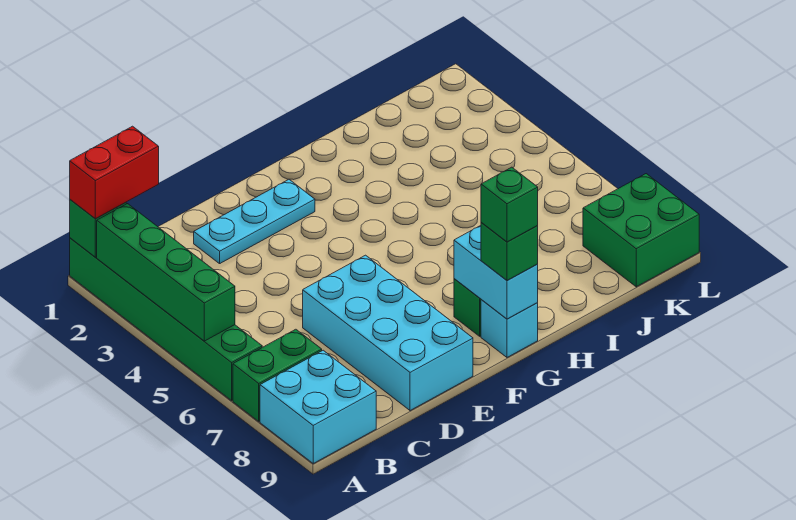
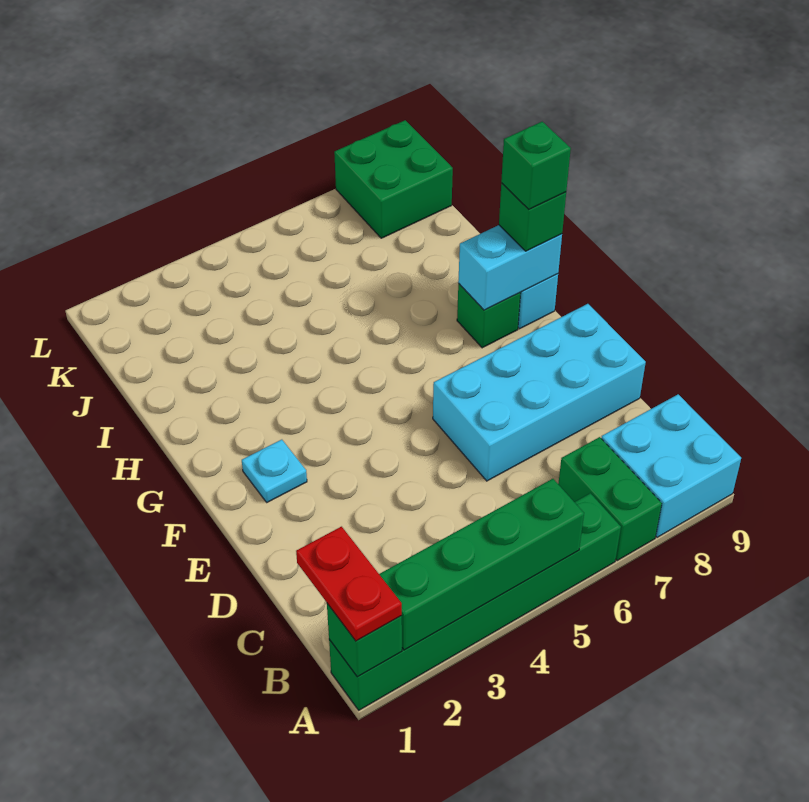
red 1x2 brick [70,126,159,219] -> red 1x2 plate [296,527,402,641]
cyan 1x3 plate [194,179,315,264] -> cyan 1x1 plate [242,440,307,502]

